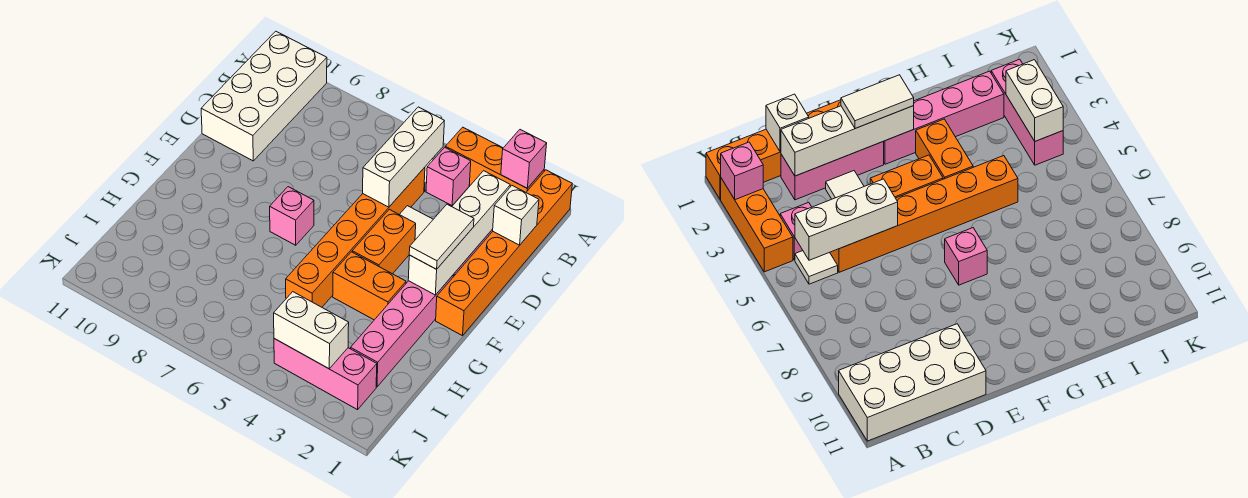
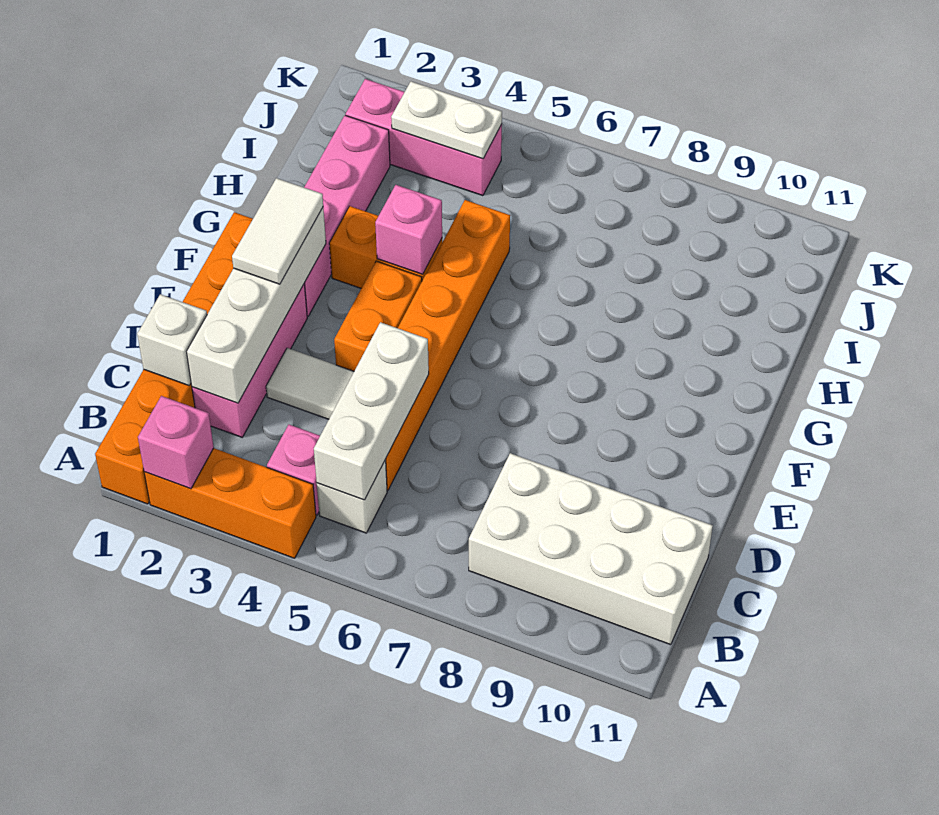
white 2x4 brick [201,31,327,161] -> white 2x4 brick turned to [469,453,713,645]
white 1x1 tile [795,251,838,284] -> white 1x1 brick [317,460,387,533]
pink 1x1 brick [270,187,314,245] -> pink 1x1 brick moved to [375,185,442,274]
white 1x2 brick [274,292,349,369] -> white 1x2 plate [391,81,502,159]

